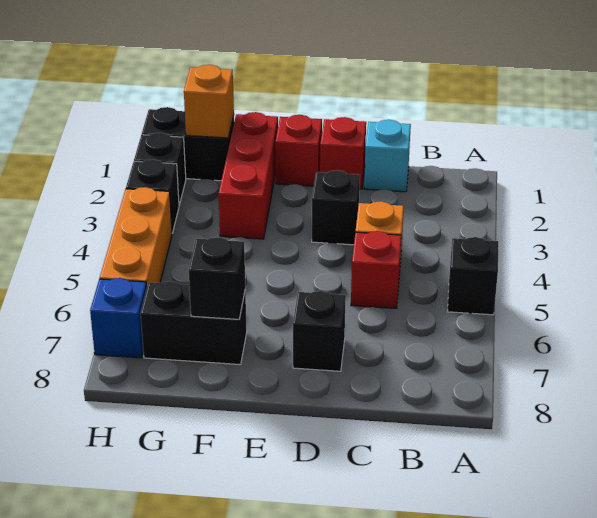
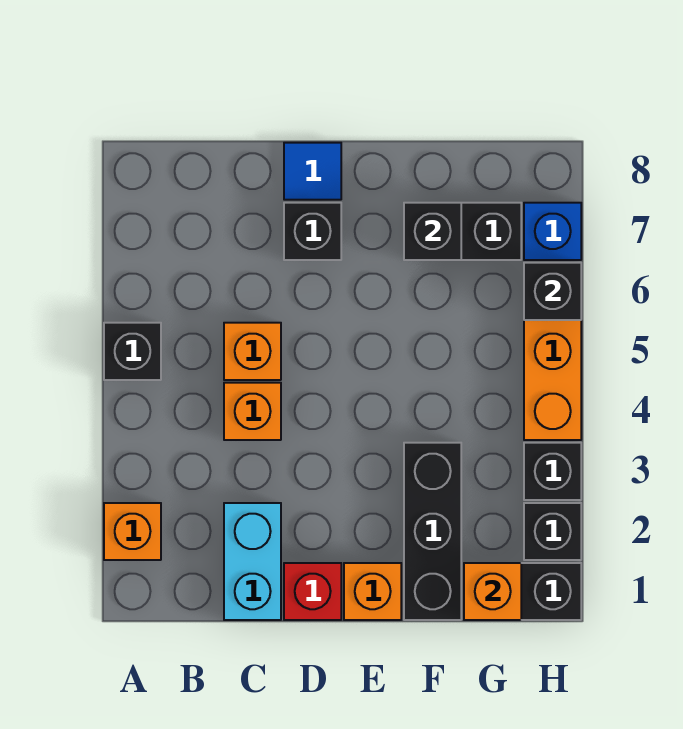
none -> orange 1x1 brick [104,503,161,560]
cyan 1x1 brick [364,120,411,192] -> cyan 1x2 brick [224,503,281,620]
red 1x1 brick [351,231,401,308] -> orange 1x1 brick [224,323,281,380]
black 1x1 brick [312,170,360,245] -> black 1x1 brick moved to [524,263,581,320]
none -> blue 1x1 tile [284,143,341,200]
red 1x1 brick [275,115,322,186] -> orange 1x1 brick [344,563,401,620]
red 1x3 brick [219,112,278,239] -> black 1x3 brick [404,443,461,620]

